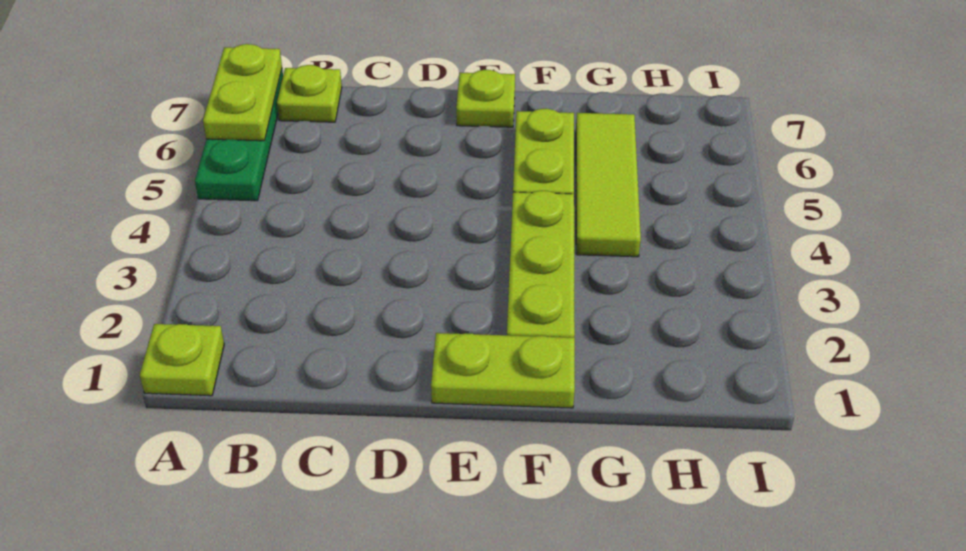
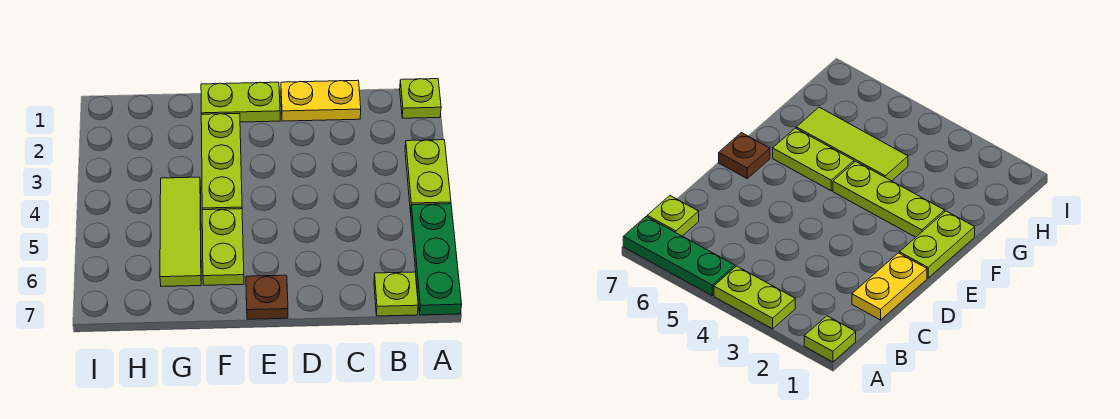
lime 1x2 plate [203,44,282,141] -> lime 1x2 plate moved to [405,140,451,212]
none -> yellow 1x2 plate [281,80,361,121]
lime 1x1 plate [456,70,515,127] -> brown 1x1 plate [246,275,288,319]

